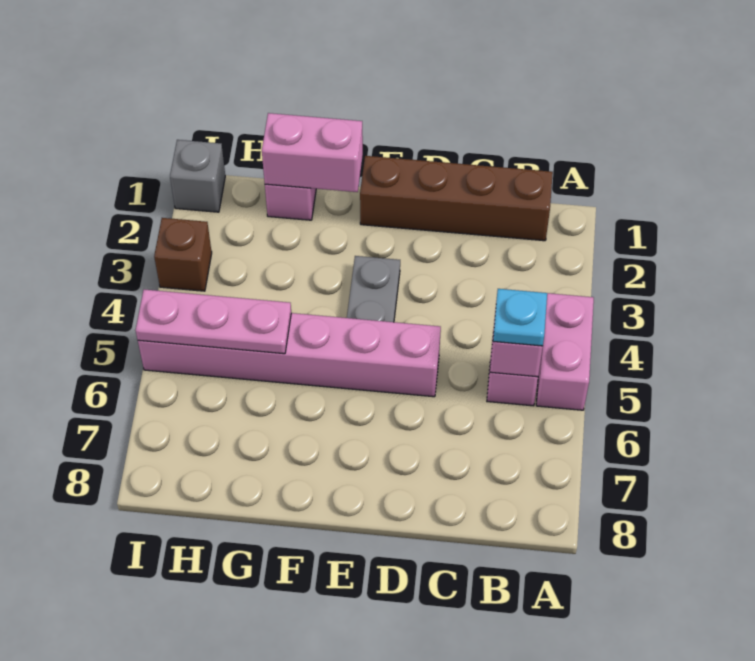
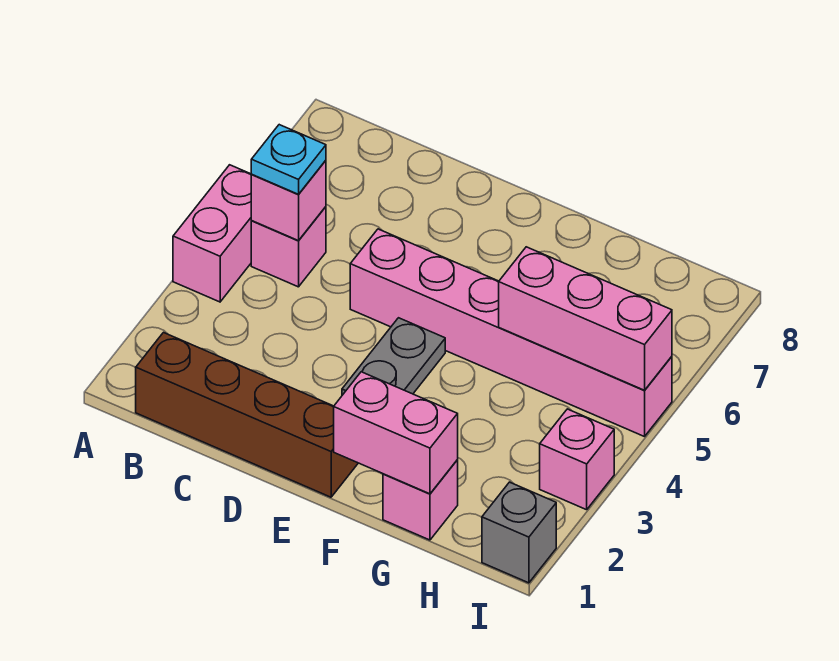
pink 1x3 plate [136,289,291,354] -> pink 1x3 brick [499,247,672,390]
brown 1x1 brick [154,218,212,291] -> pink 1x1 brick [540,409,614,510]

